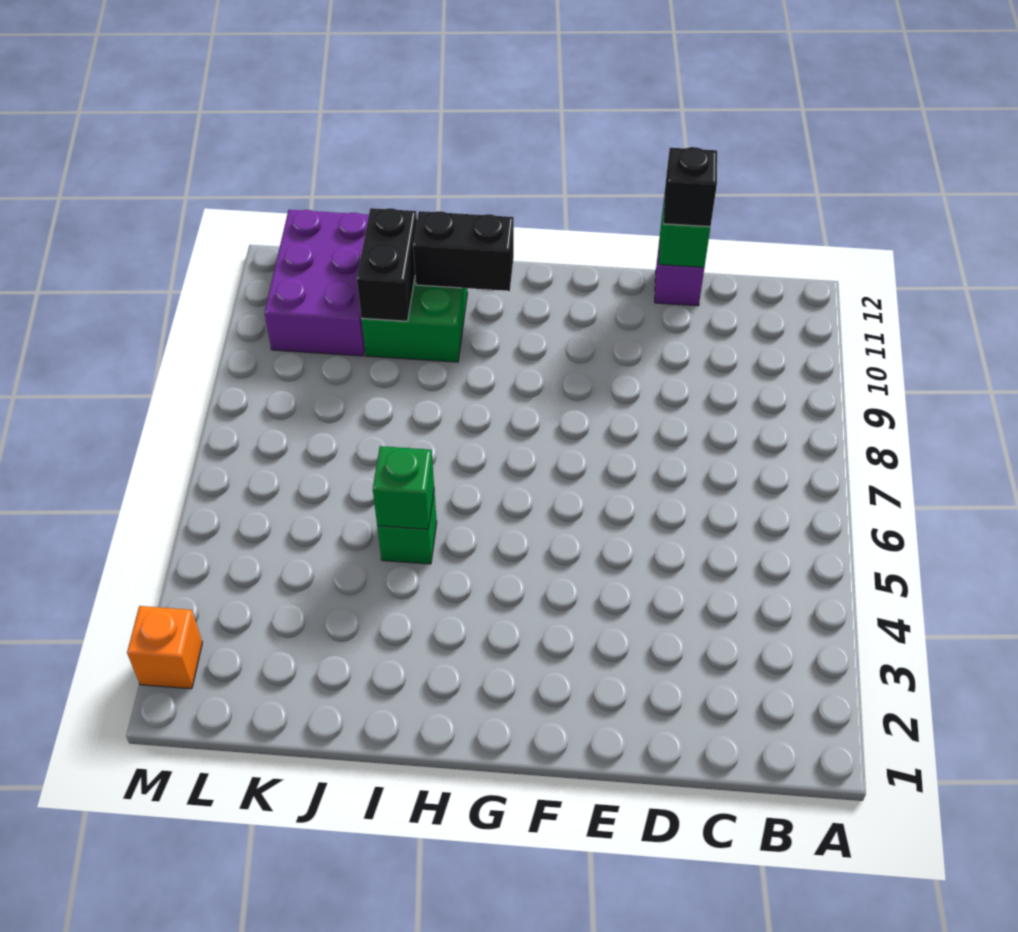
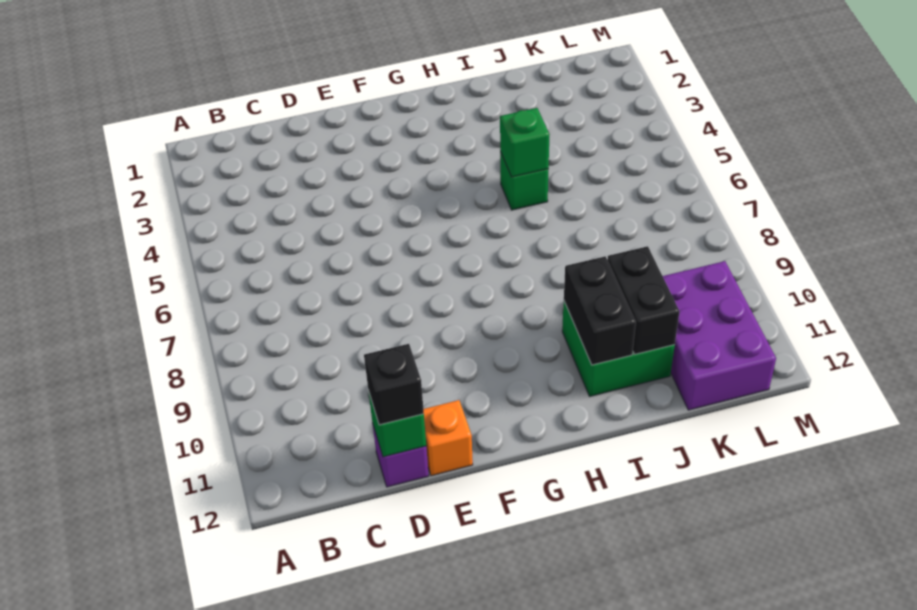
black 1x2 brick [413,211,514,291] -> black 1x2 brick turned to [564,256,636,365]
orange 1x1 brick [127,606,202,689] -> orange 1x1 brick moved to [424,400,473,476]

